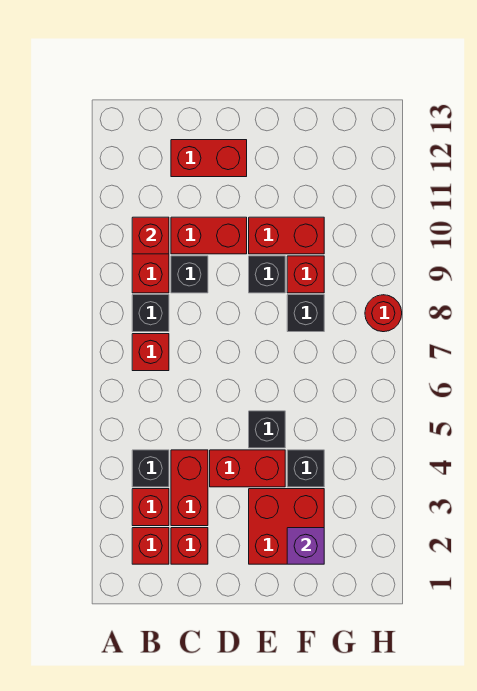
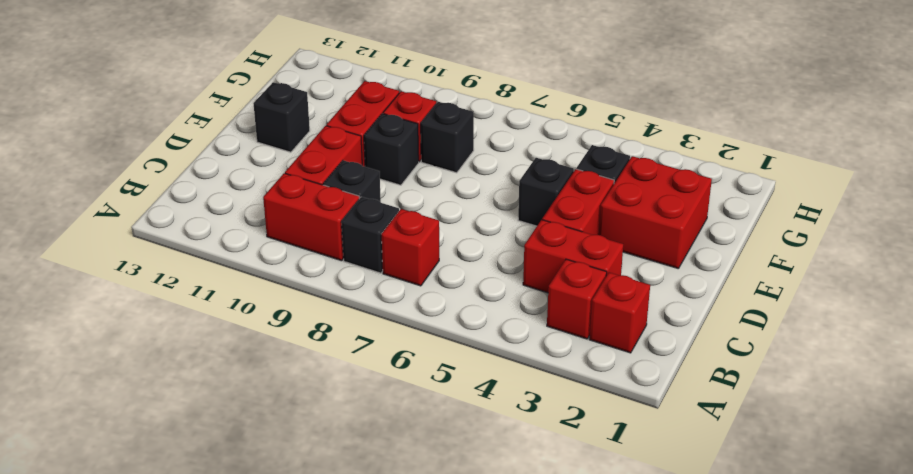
black 1x1 brick [132,450,169,487] -> black 1x1 brick moved to [253,82,310,152]
red 1x1 brick [132,217,169,254] -> none
red 1x1 brick [171,528,208,564] -> none
red 1x2 brick [171,140,247,177] -> none
purple 1x1 brick [287,528,324,564] -> none
red 1x1 round brick [365,295,402,332] -> none

